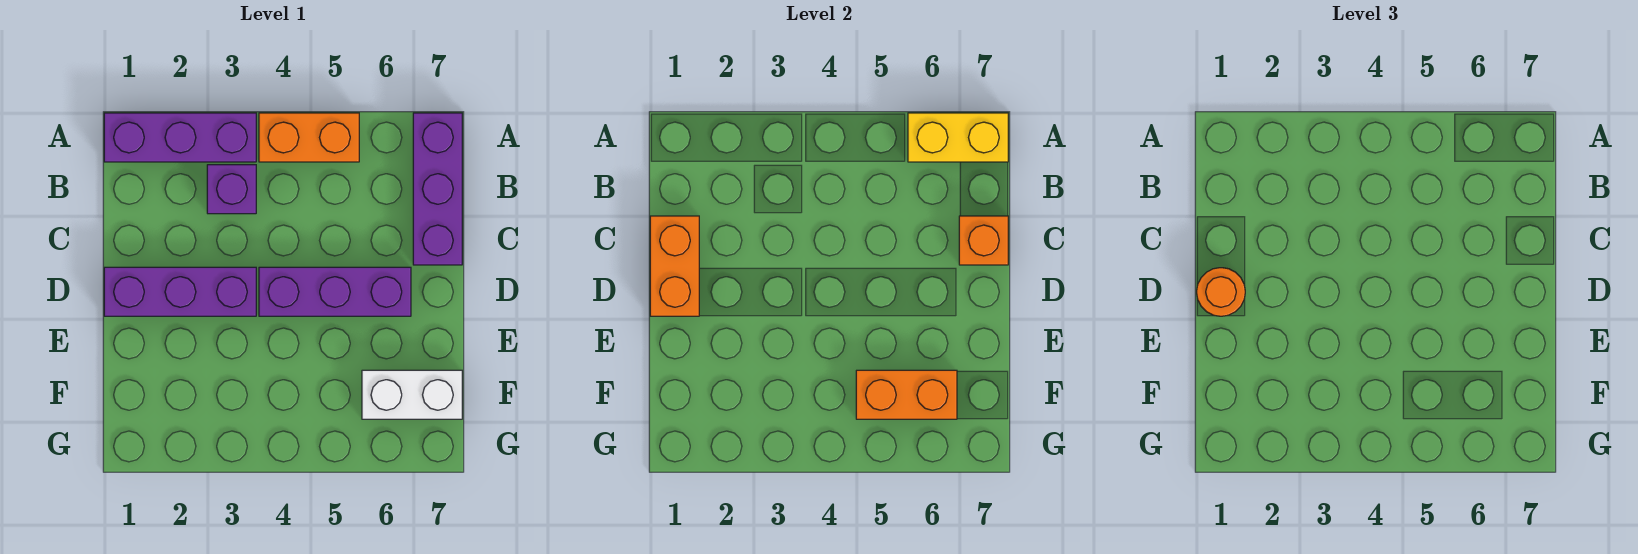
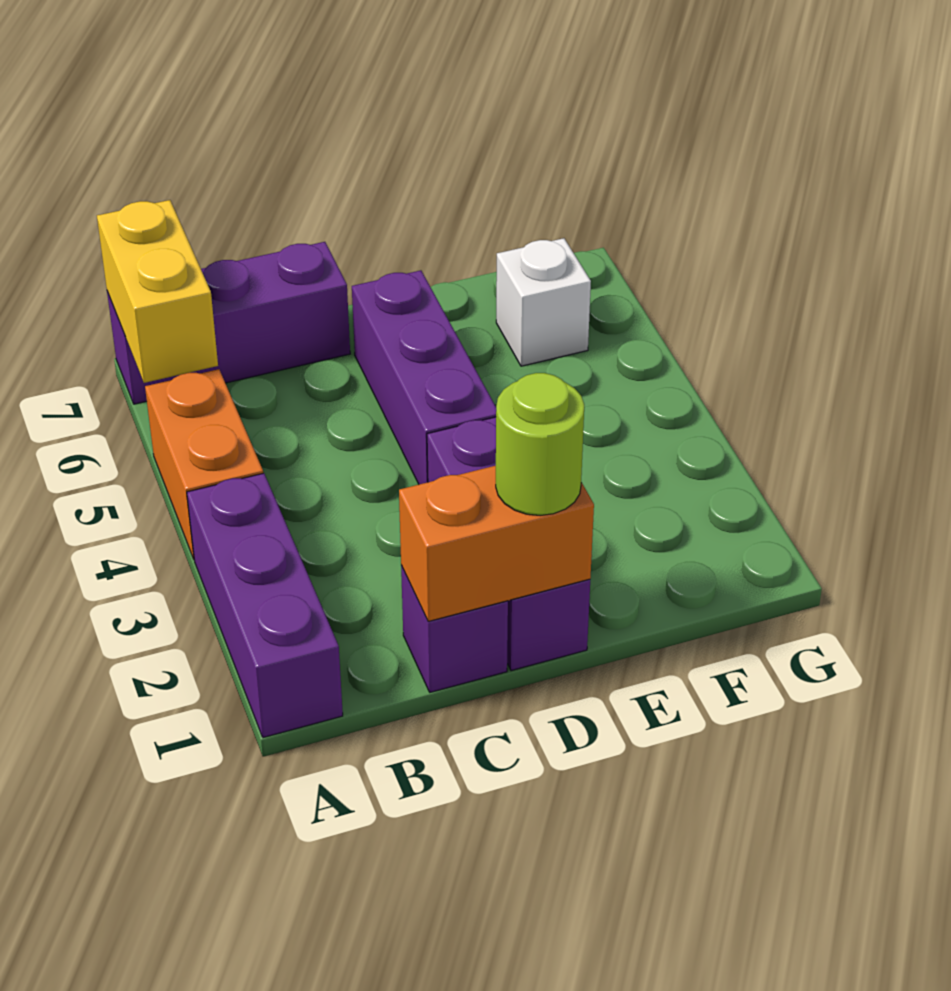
purple 1x1 brick [207,165,256,214] -> purple 1x1 brick moved to [401,565,508,692]
orange 1x1 brick [959,216,1008,265] -> none
orange 1x1 round brick [1197,268,1245,316] -> lime 1x1 round brick [496,373,584,515]
orange 1x2 brick [856,370,957,419] -> none
white 1x2 brick [362,370,462,419] -> white 1x1 brick [496,238,591,366]

